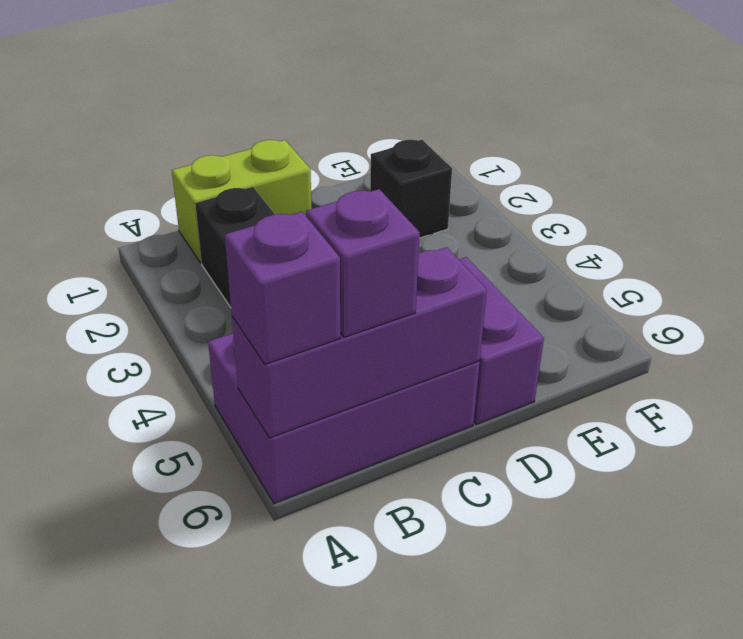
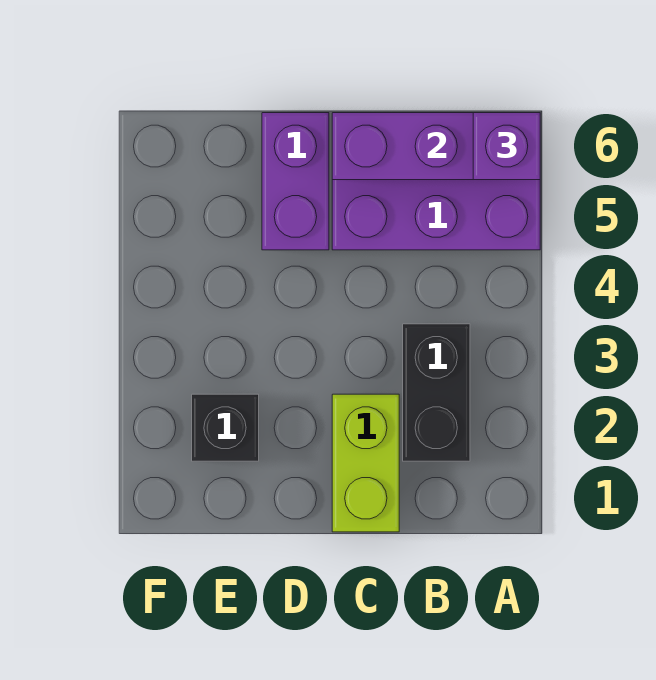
lime 1x2 brick [172,140,311,263] -> lime 1x2 brick turned to [332,394,399,532]
purple 1x1 brick [306,189,420,337] -> none

